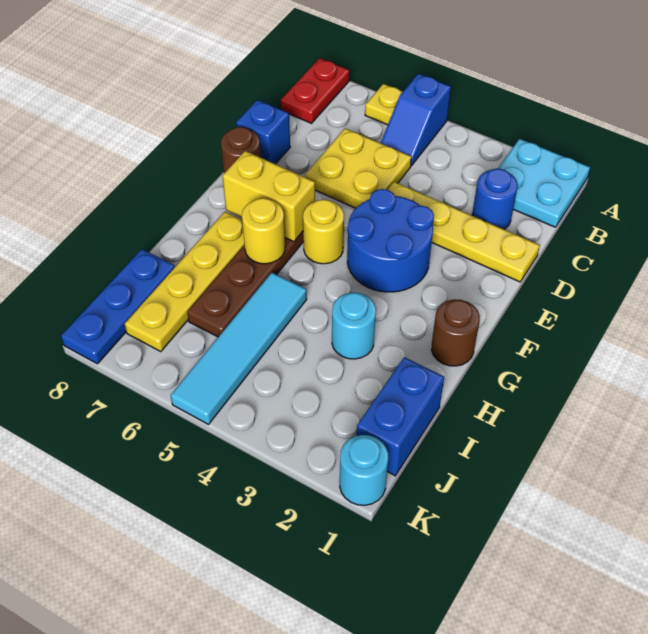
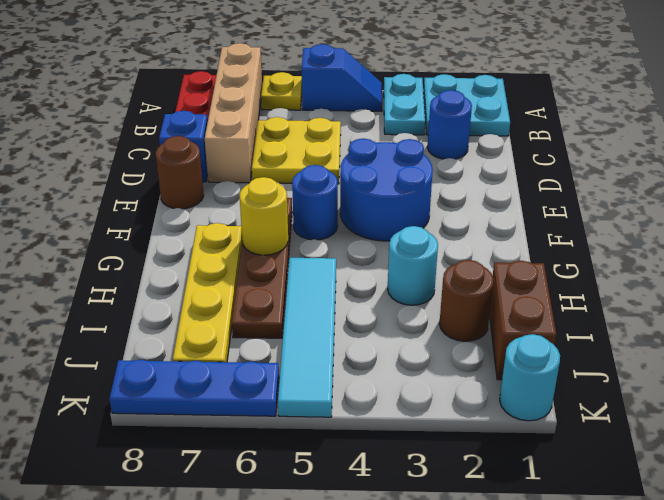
none -> cyan 1x2 plate [384,74,425,135]
blue 1x2 slope [381,74,451,166] -> blue 1x2 slope turned to [302,44,382,111]
none -> tan 1x4 brick [205,43,262,183]
yellow 1x4 plate [388,182,540,282] -> none
yellow 1x1 round brick [303,199,344,264] -> blue 1x1 round brick [292,165,338,240]
yellow 1x2 brick [222,151,315,242] -> none
brown 1x1 round brick [431,299,480,366] -> brown 1x1 round brick moved to [439,260,494,341]
blue 1x2 brick [357,357,444,476] -> brown 1x2 brick [490,261,556,380]
blue 1x3 plate [61,249,175,364] -> blue 1x3 plate turned to [110,360,279,416]

